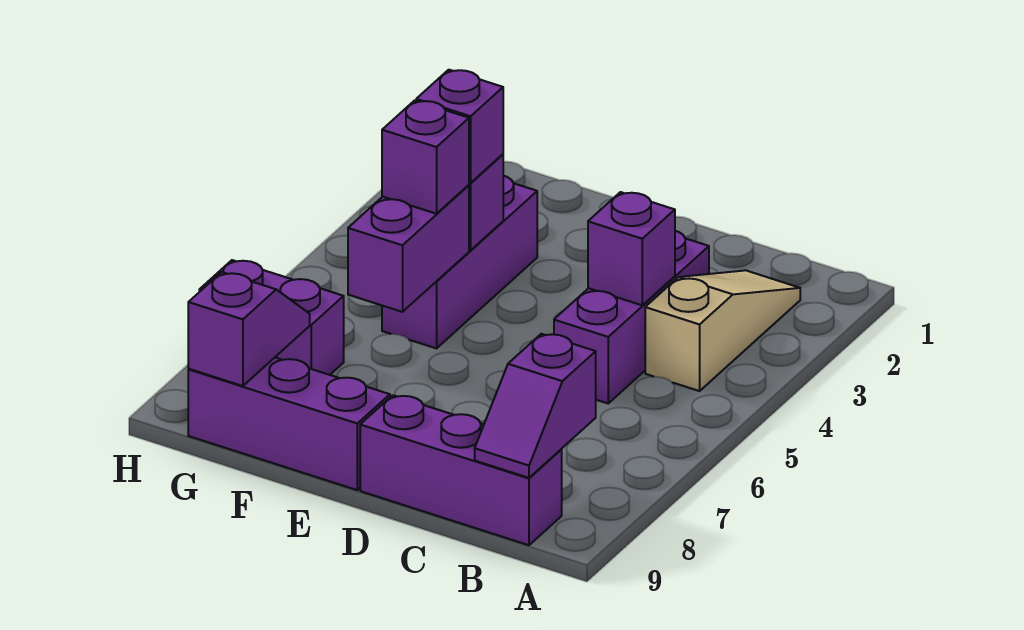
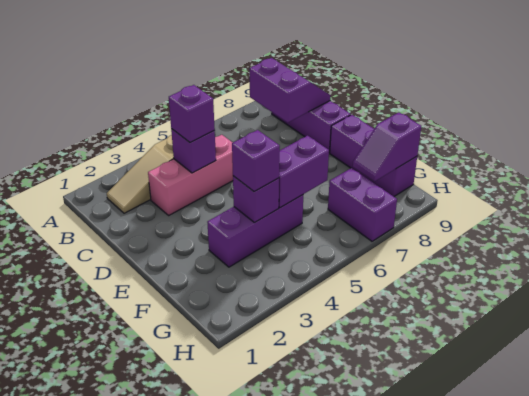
purple 1x2 slope [475,334,596,478] -> purple 2x2 slope [250,58,331,122]
purple 1x3 brick [554,231,709,403] -> pink 1x3 brick [148,135,233,215]
purple 1x1 brick [382,100,469,214] -> purple 1x1 brick moved to [169,85,215,143]

